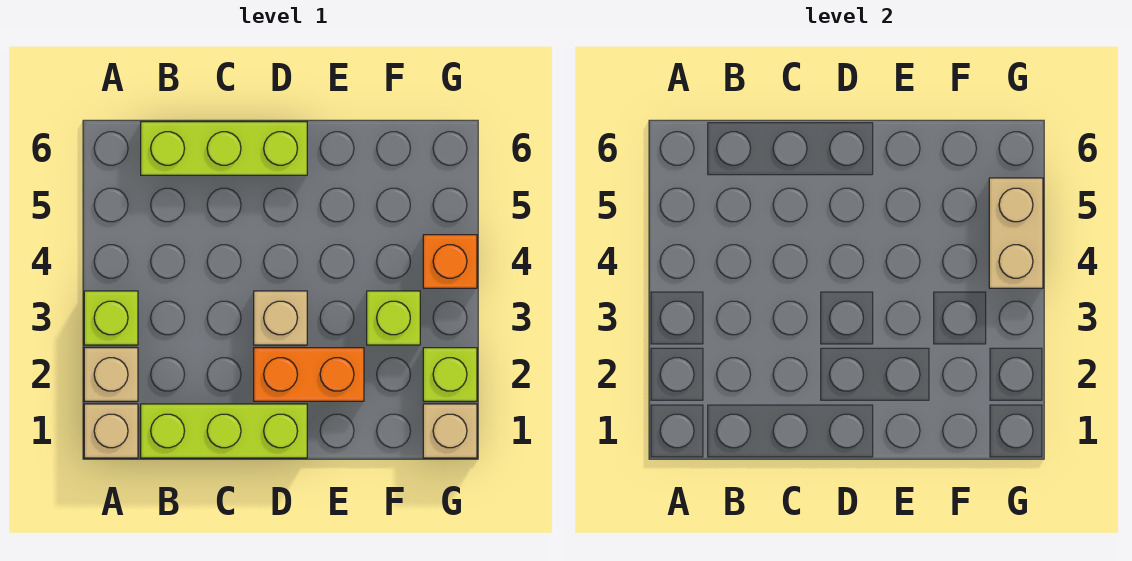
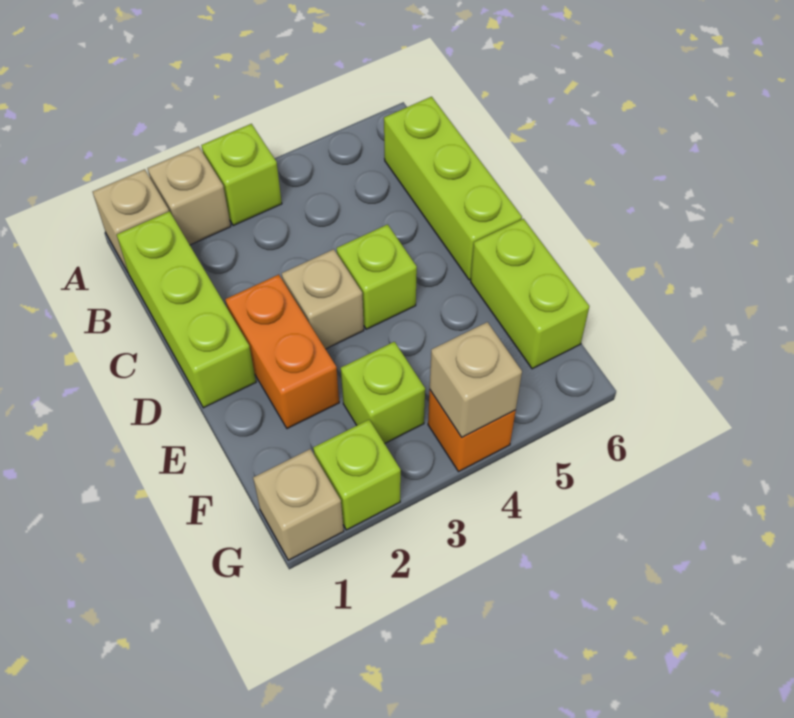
none -> lime 1x1 brick [337,224,417,329]
none -> lime 1x2 brick [471,219,589,369]
tan 1x2 brick [989,178,1043,288] -> tan 1x1 brick [430,322,522,437]

